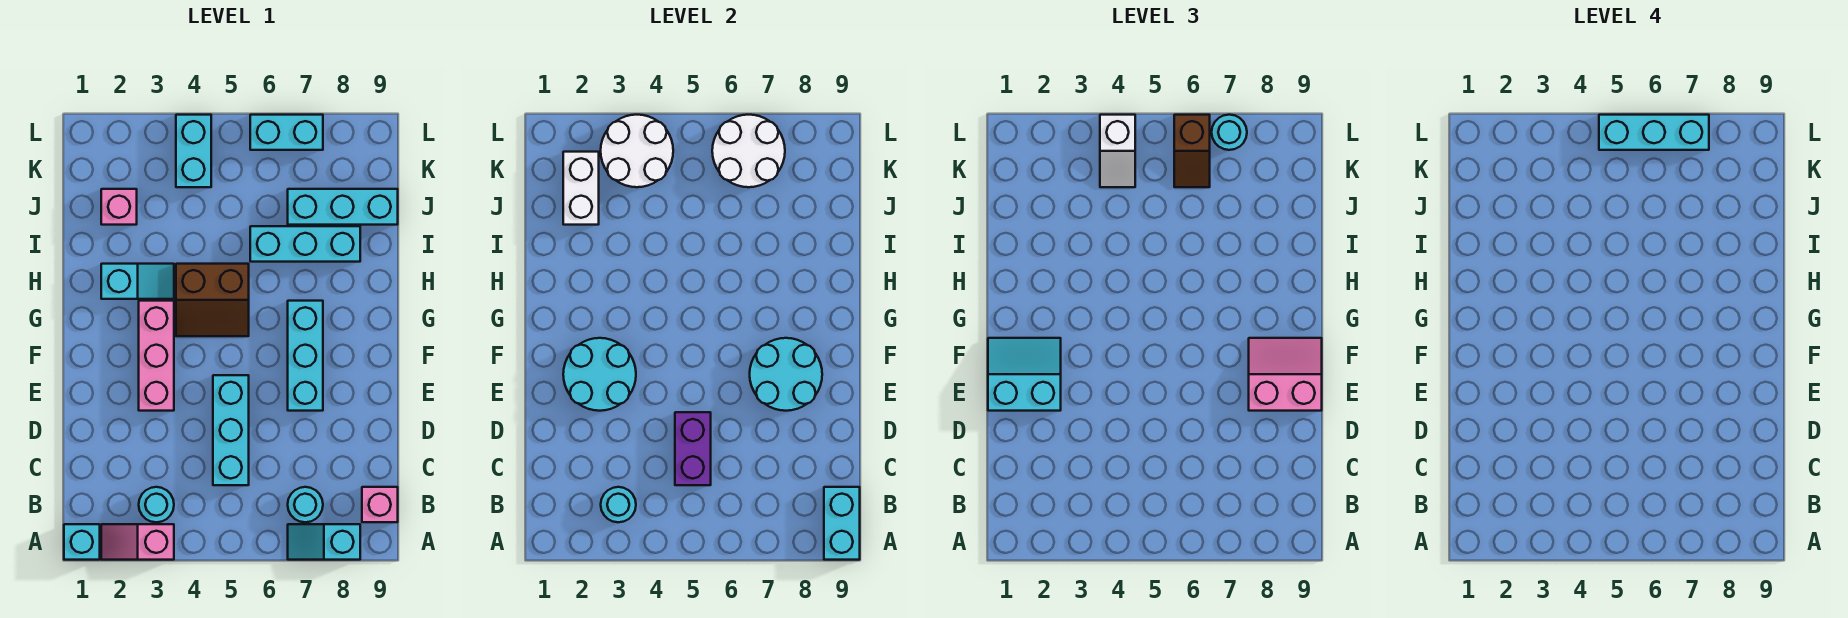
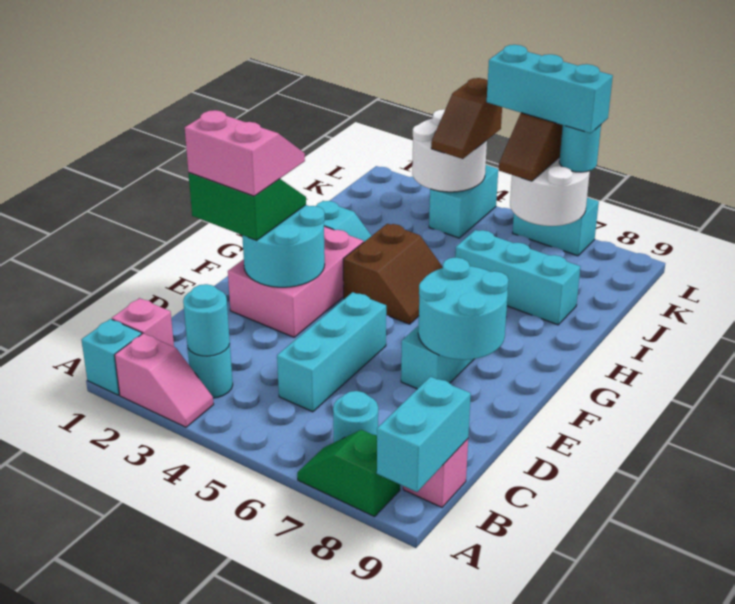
pink 1x2 slope [101,524,174,560] -> pink 1x2 slope turned to [115,333,214,427]
cyan 1x2 slope [288,524,360,560] -> green 1x2 slope [297,430,400,517]
purple 1x2 brick [675,412,711,485] -> none
cyan 2x2 slope [988,338,1061,411] -> green 2x2 slope [189,173,306,241]
pink 1x3 brick [139,301,174,411] -> pink 2x3 brick [228,226,364,337]
pink 2x2 slope [1249,338,1322,411] -> pink 2x2 slope moved to [185,110,305,196]
brown 2x2 slope [176,264,249,336] -> brown 2x2 slope turned to [343,224,443,324]
pink 1x1 brick [101,189,137,225] -> pink 1x1 brick moved to [112,298,174,347]
white 1x2 brick [563,152,599,225] -> none
cyan 1x3 brick [288,189,398,225] -> none
white 1x2 slope [1100,115,1135,187] -> brown 1x2 slope [431,78,502,159]

